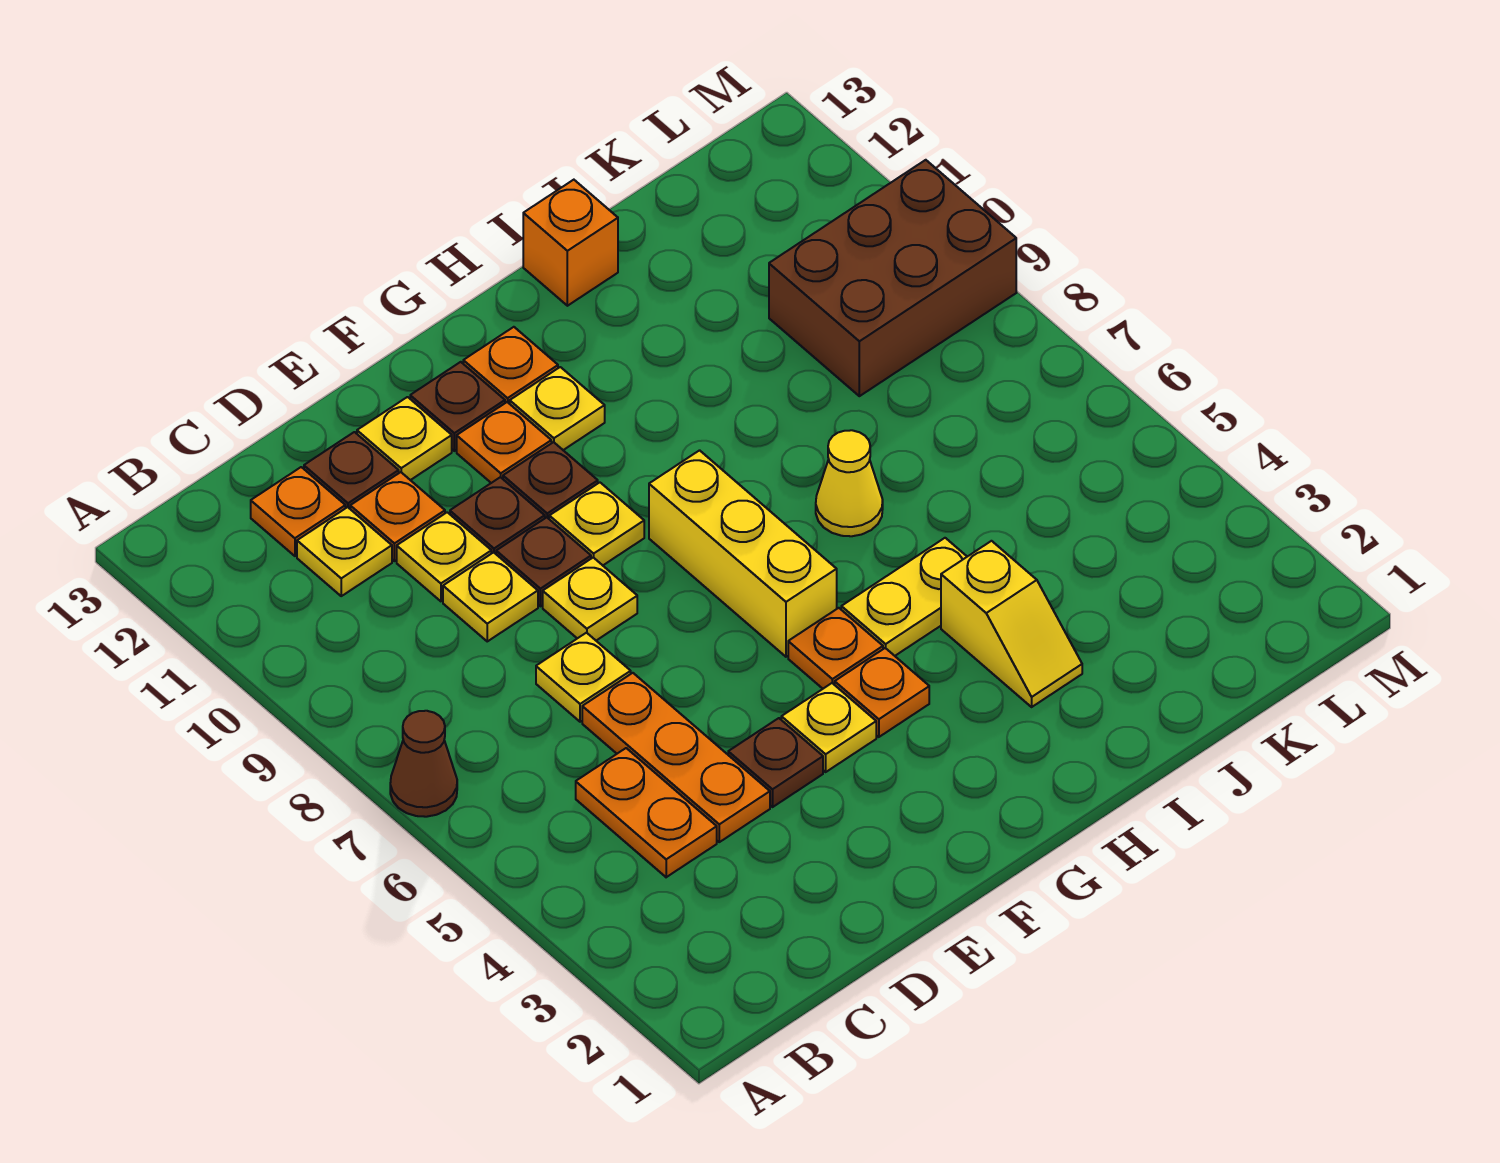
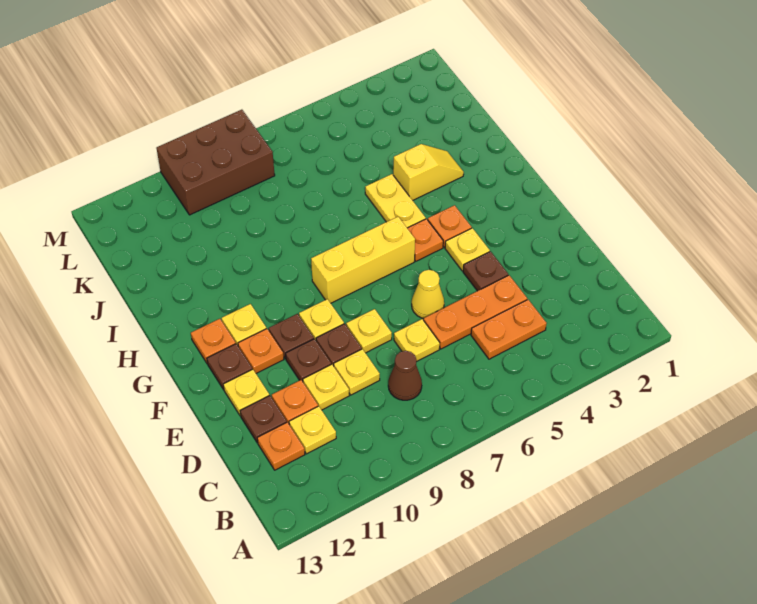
brown 1x1 cone [390,711,457,817] -> brown 1x1 cone moved to [388,351,422,400]
yellow 1x1 cone [816,430,883,536] -> yellow 1x1 cone moved to [412,270,444,318]
orange 1x1 brick [523,180,618,306] -> none
brown 2x3 brick [769,160,1016,396] -> brown 2x3 brick turned to [156,110,275,215]

